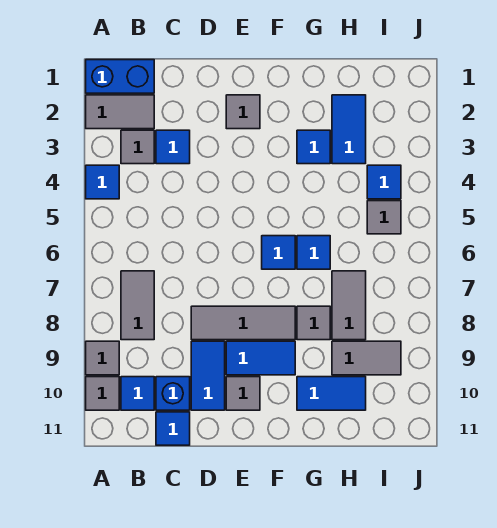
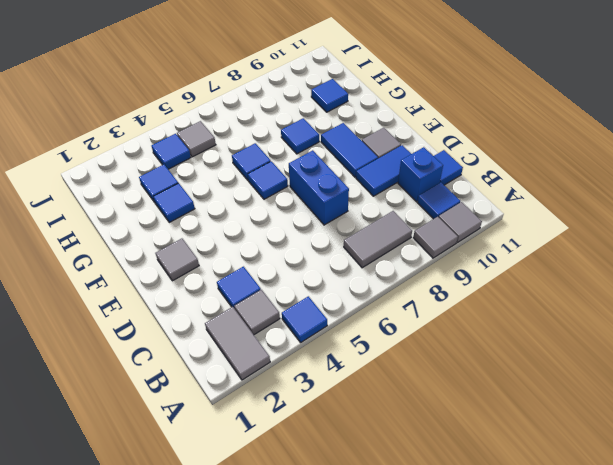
blue 1x2 brick [86,60,154,93] -> blue 1x2 brick moved to [289,150,349,225]
grey 1x3 tile [191,306,295,340] -> none
grey 1x1 tile [297,306,330,340] -> blue 1x1 tile [281,118,319,154]
blue 1x2 tile [297,377,366,410] -> blue 1x1 tile [311,79,348,112]
blue 1x2 tile [332,95,366,164] -> blue 1x1 tile [139,165,178,202]
grey 1x2 tile [332,271,366,340] -> none
grey 1x2 tile [332,341,401,375] -> none

